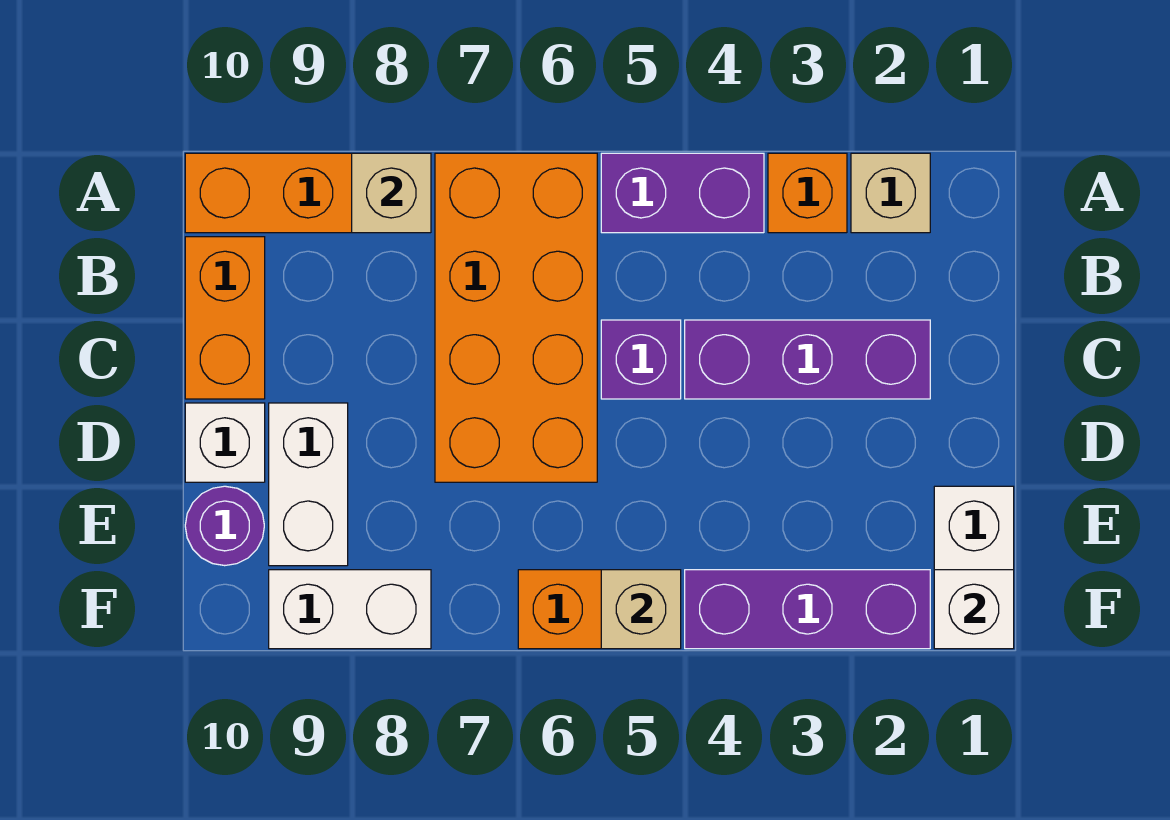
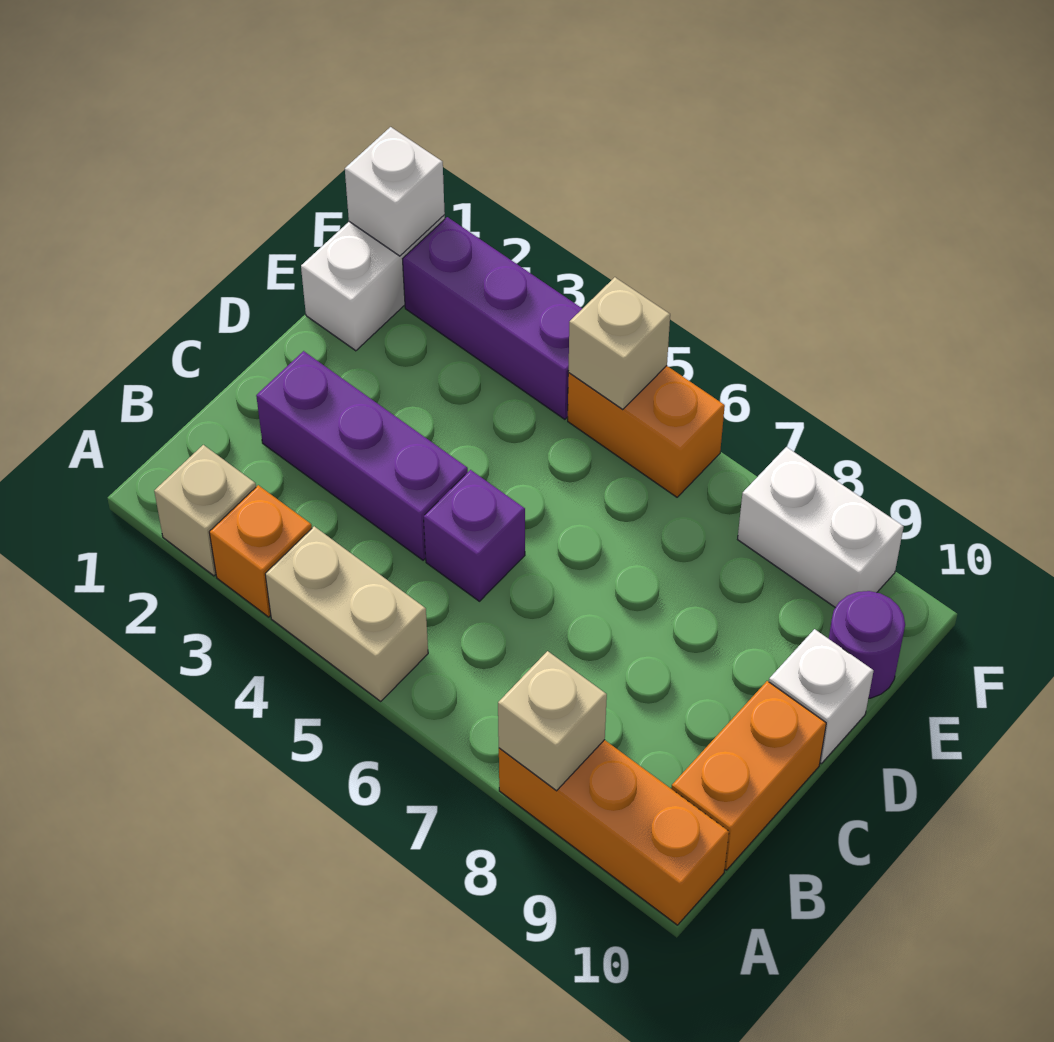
purple 1x2 brick [601,153,764,233] -> tan 1x2 brick [265,526,428,701]
orange 2x4 brick [435,153,597,482] -> none
white 1x2 brick [269,403,348,566] -> none

